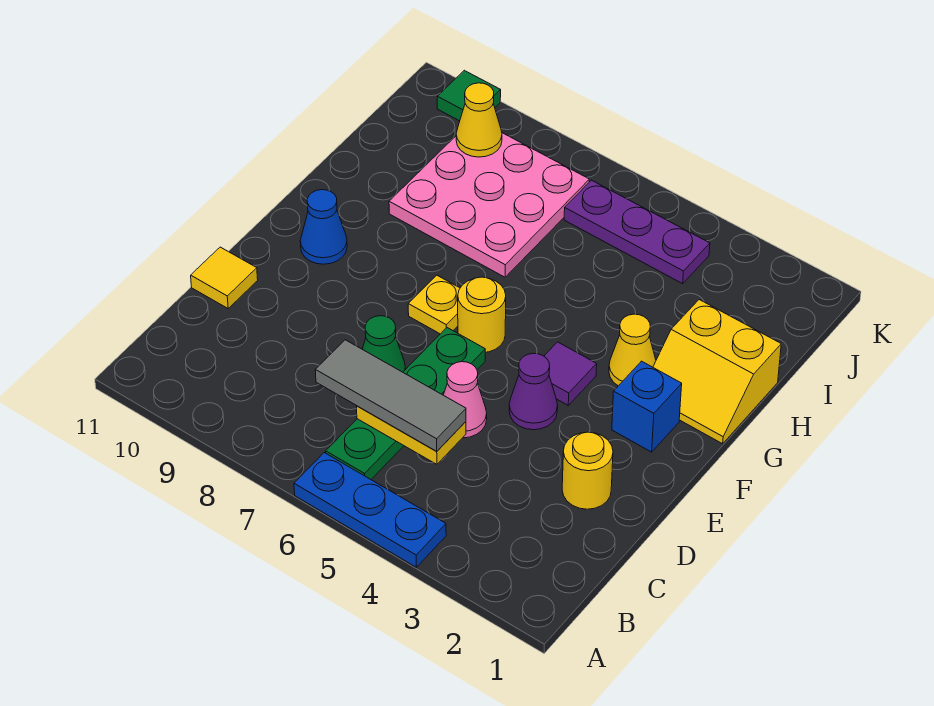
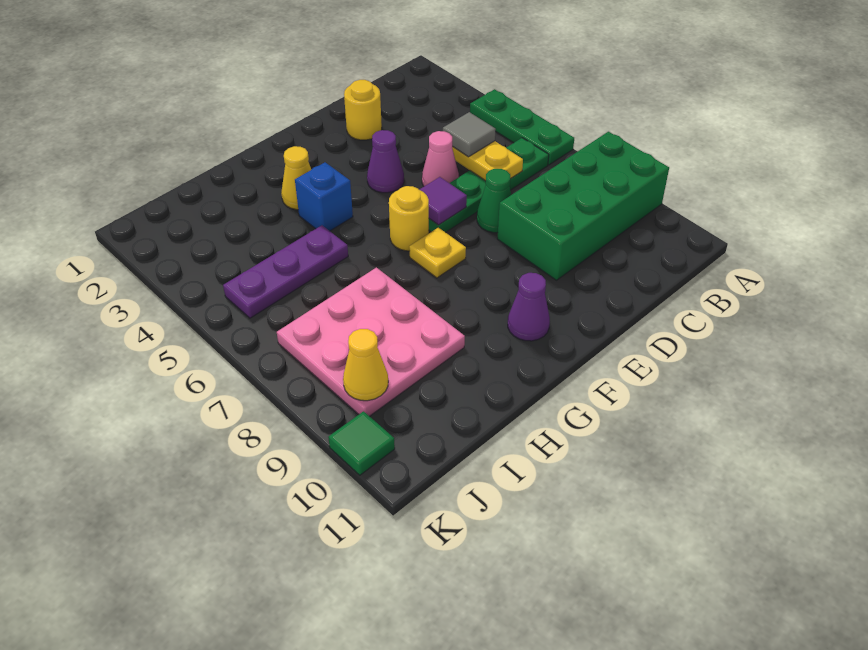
blue 1x3 plate [294,453,446,567] -> green 1x3 plate [470,89,574,165]
none -> green 2x4 brick [497,132,669,280]
grey 1x3 tile [315,340,466,451] -> grey 1x1 tile [443,112,496,157]
yellow 1x1 tile [191,247,258,308] -> none
blue 1x1 brick [612,361,682,452] -> blue 1x1 brick moved to [295,162,353,231]
purple 1x1 tile [544,342,597,405] -> purple 1x1 tile moved to [419,177,467,225]
blue 1x1 cone [300,190,347,264] -> purple 1x1 cone [508,273,550,341]
yellow 2x2 slope [653,300,781,444] -> none
purple 1x3 plate [564,180,710,284] -> purple 1x3 plate turned to [223,225,348,318]

